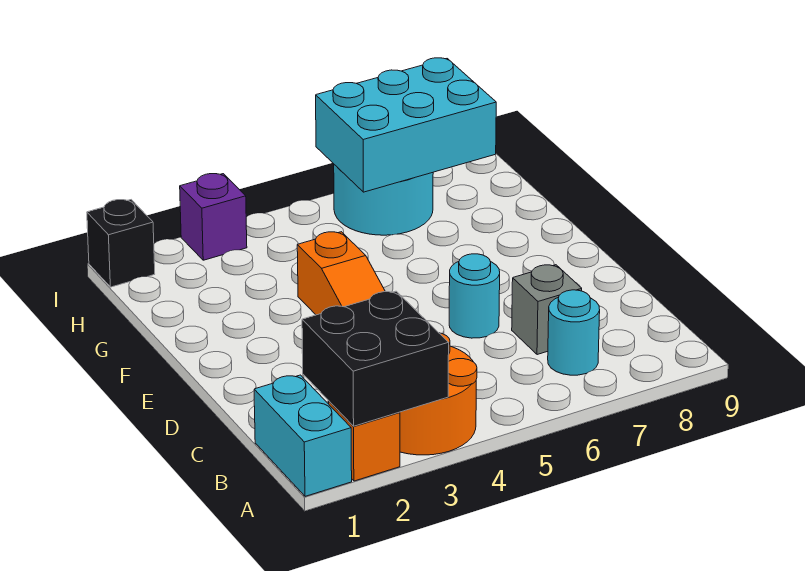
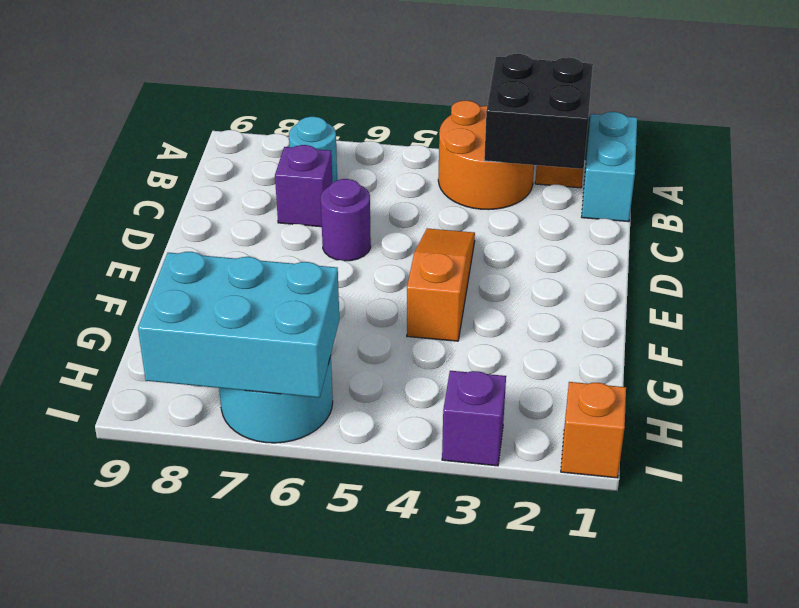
grey 1x1 brick [512,265,582,355] -> purple 1x1 brick [275,145,332,227]
cyan 1x1 round brick [449,254,500,338] -> purple 1x1 round brick [321,179,371,261]
black 1x1 brick [87,200,155,287] -> orange 1x1 brick [561,382,626,478]

